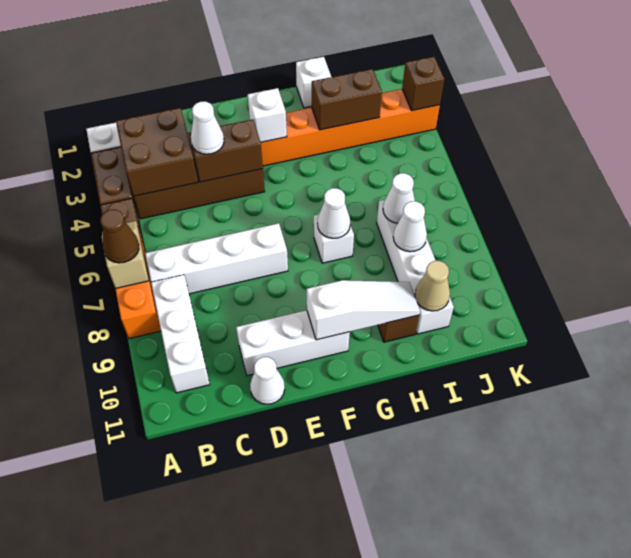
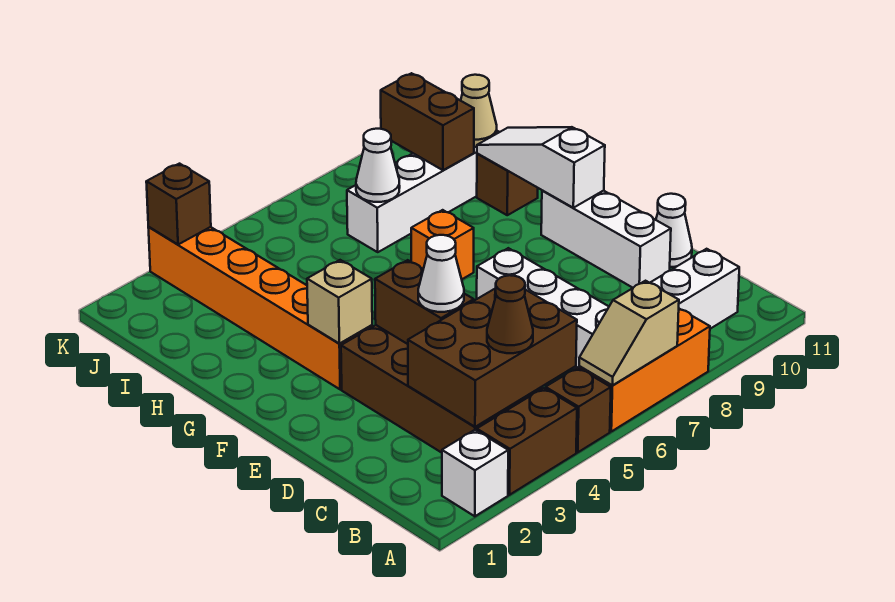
brown 1x1 cone [100,210,139,263] -> brown 1x1 cone moved to [487,275,533,353]
brown 2x2 brick [116,108,198,196] -> brown 2x3 brick [408,288,577,427]
white 1x1 brick [248,88,287,142] -> tan 1x1 brick [307,260,372,344]
white 1x1 brick [314,214,354,263] -> orange 1x1 brick [411,210,474,279]
white 1x1 cone [317,188,350,238] -> none
white 1x1 brick [296,57,331,108] -> none
brown 1x2 brick [312,69,382,130] -> brown 1x2 brick moved to [381,73,474,170]
white 1x1 cone [393,201,427,252] -> none

